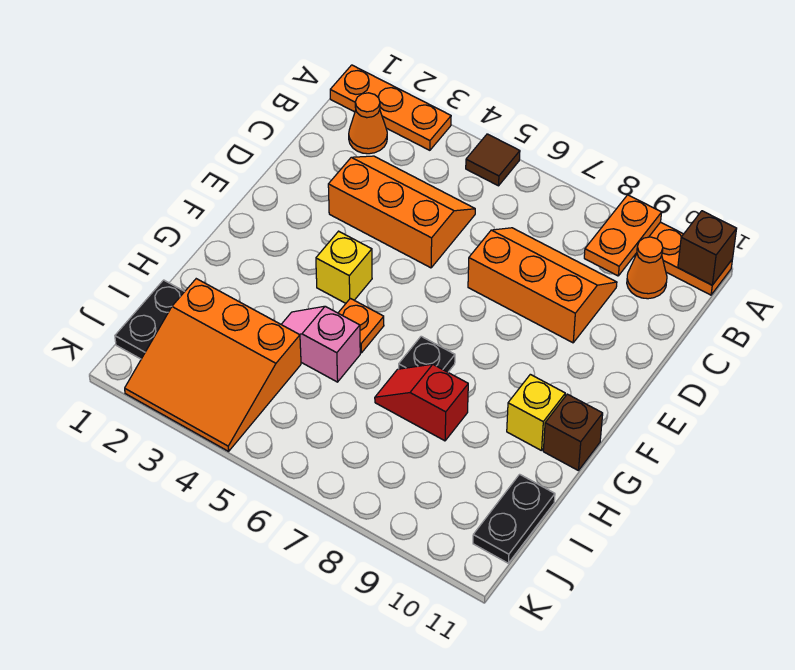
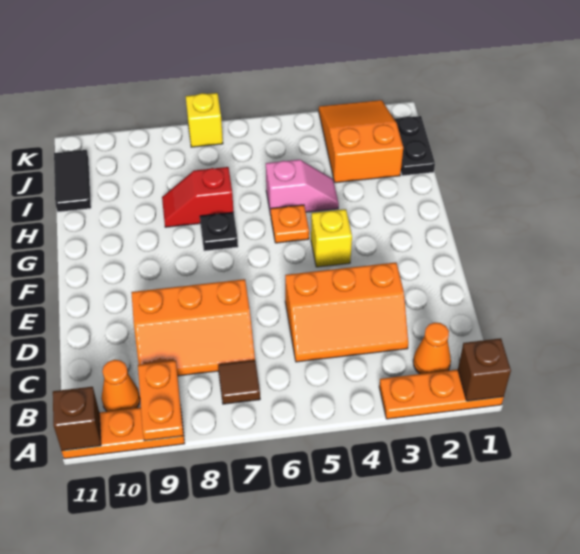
brown 1x1 tile [466,134,520,186] -> brown 1x1 tile moved to [218,360,260,404]
yellow 1x1 brick [507,374,565,451] -> yellow 1x1 brick moved to [186,93,223,147]
brown 1x1 brick [543,394,603,471] -> brown 1x1 brick moved to [458,338,511,401]
red 1x2 slope [375,364,468,441] -> red 1x2 slope turned to [162,167,233,227]
orange 3x3 slope [125,279,301,451] -> orange 2x3 slope [319,100,403,183]
black 1x2 plate [473,474,555,563] -> black 1x2 tile [54,150,91,212]

